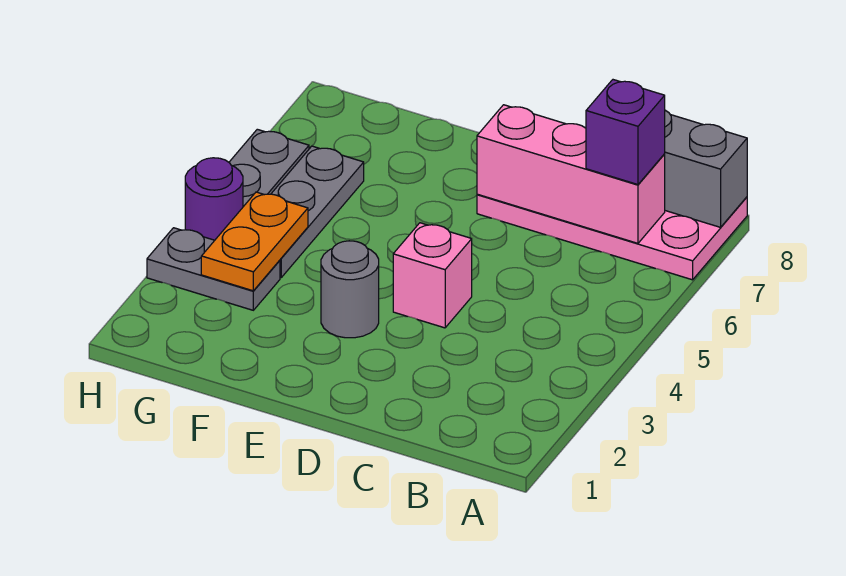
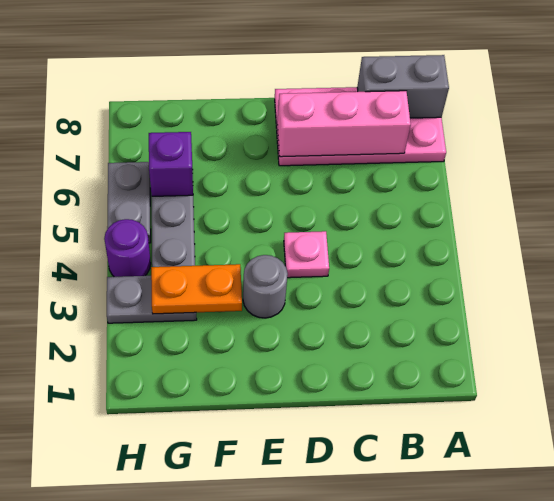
purple 1x1 brick [586,80,665,185] -> purple 1x1 brick moved to [149,132,193,196]
pink 1x1 brick [393,223,472,328] -> pink 1x1 plate [284,231,329,278]
orange 1x2 plate [201,192,308,291] -> orange 1x2 plate turned to [151,264,242,314]

